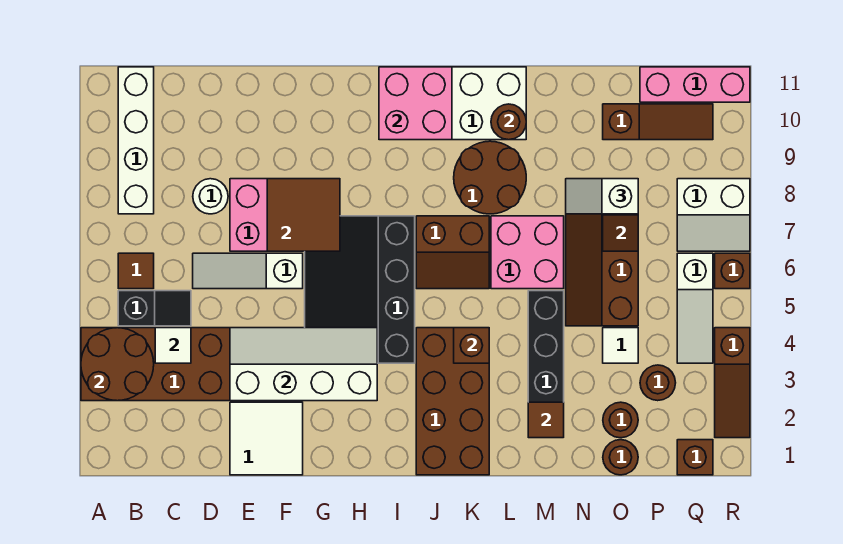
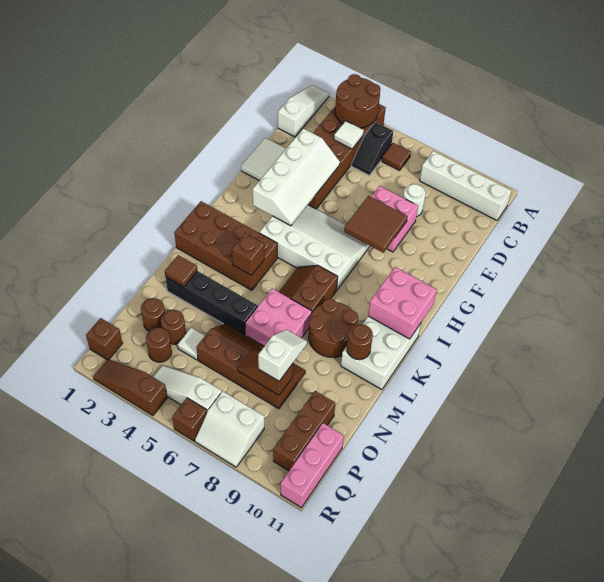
white 1x3 slope [193,253,303,289] -> white 1x3 slope moved to [278,85,329,137]
black 3x4 slope [305,216,415,363] -> white 3x4 slope [259,205,370,290]
brown 1x1 round brick [603,440,638,475] -> brown 1x1 round brick moved to [161,310,186,344]
brown 1x3 slope [603,104,713,140] -> brown 1x3 brick [273,391,335,471]
white 2x2 slope [677,179,750,251] -> white 2x2 slope turned to [195,391,264,467]

